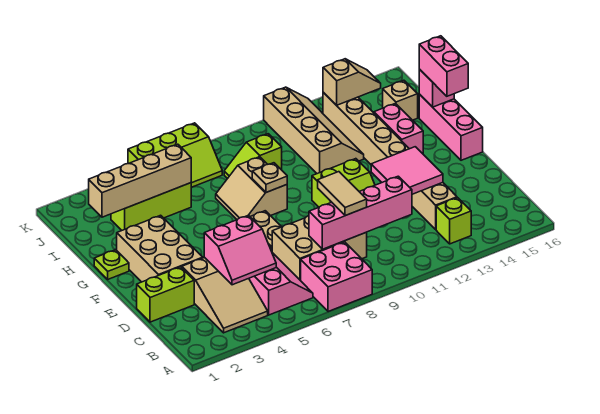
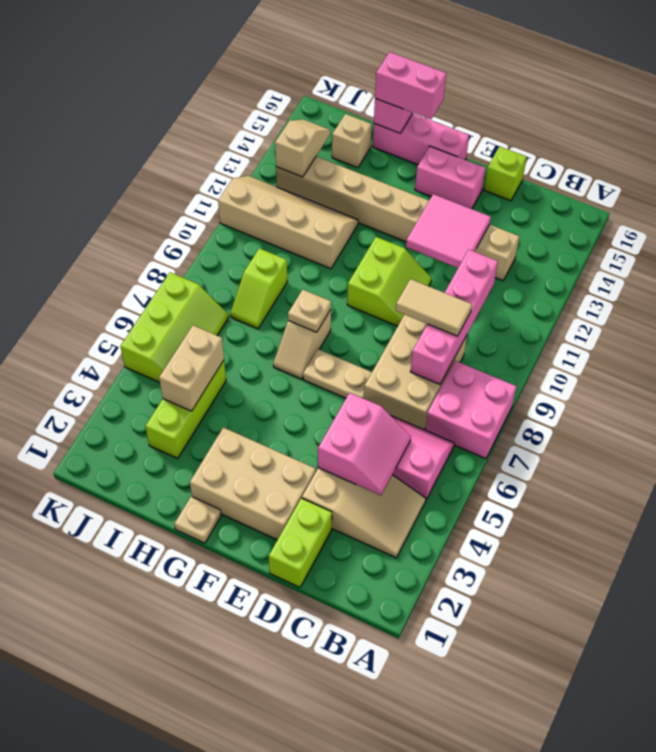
lime 1x1 brick [436,198,471,244] -> lime 1x1 brick moved to [484,146,527,201]
lime 1x1 plate [94,250,129,279] -> tan 1x1 plate [174,497,221,543]
tan 2x2 slope [216,157,287,219] -> tan 1x2 slope [273,309,331,379]
pink 1x2 brick [374,103,423,154] -> pink 1x2 brick moved to [415,146,485,209]
tan 1x4 brick [89,144,191,217] -> tan 1x2 brick [159,325,224,411]

